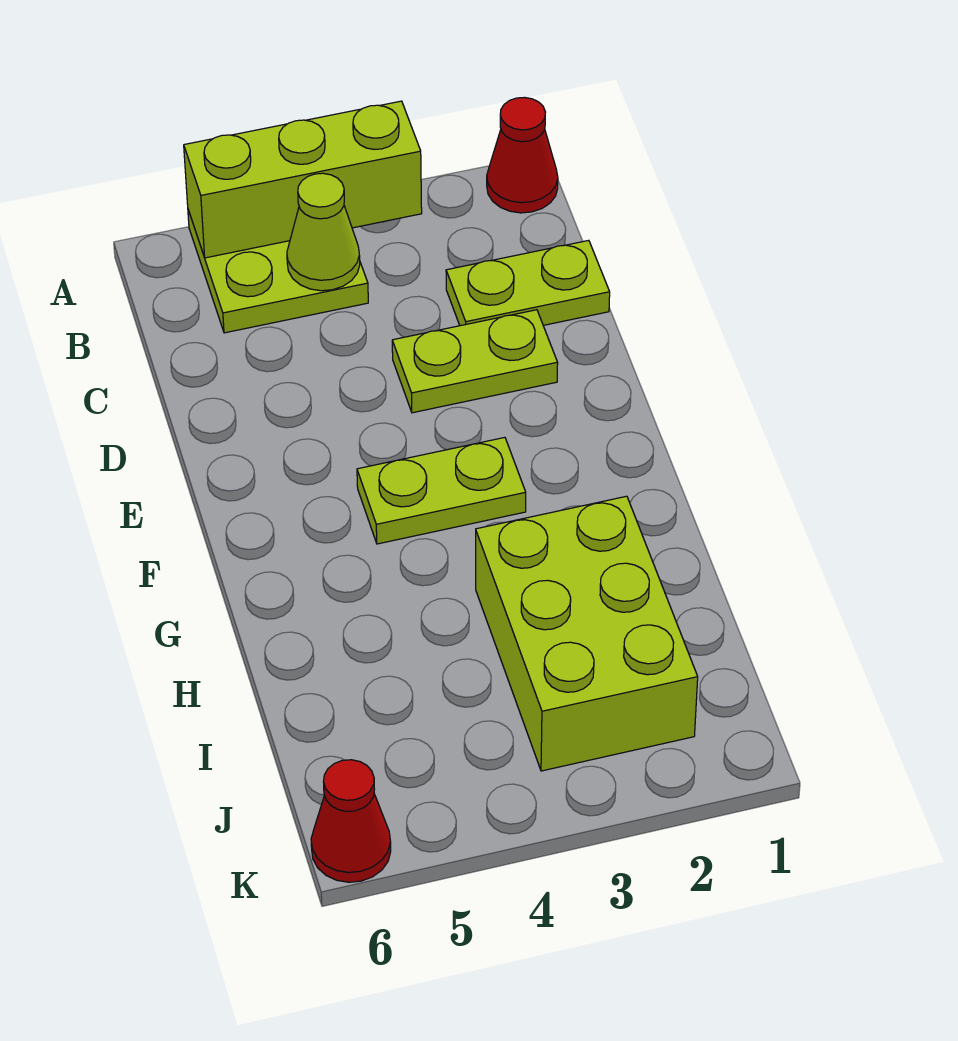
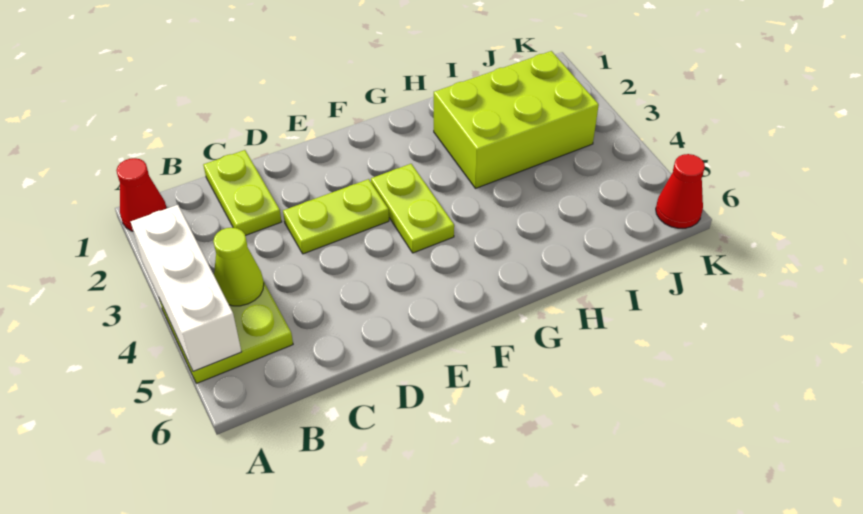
lime 1x3 brick [184,101,422,258] -> white 1x3 brick [131,205,241,371]
lime 1x2 plate [392,310,558,413] -> lime 1x2 plate turned to [283,179,389,254]

